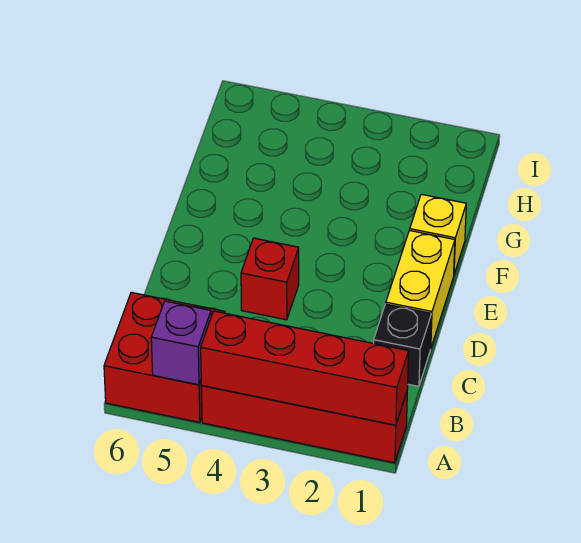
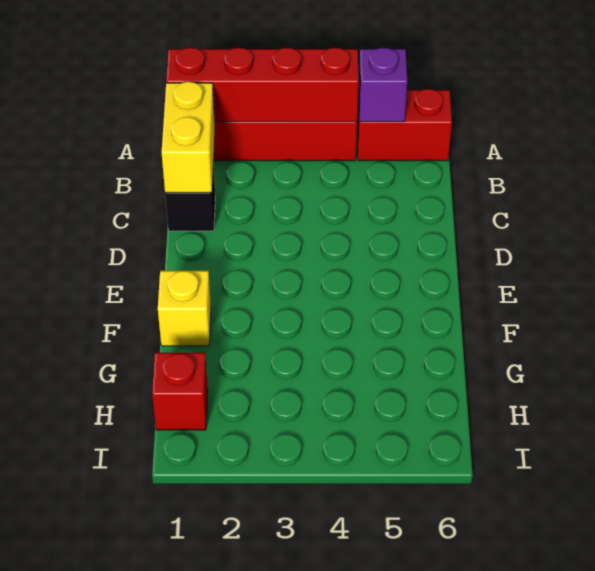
red 2x2 brick [104,292,225,422] -> red 1x2 brick [357,89,452,161]
yellow 1x2 brick [386,230,455,349] -> yellow 1x2 brick moved to [162,82,215,193]
red 1x1 brick [241,238,299,320] -> red 1x1 brick moved to [152,353,208,430]

